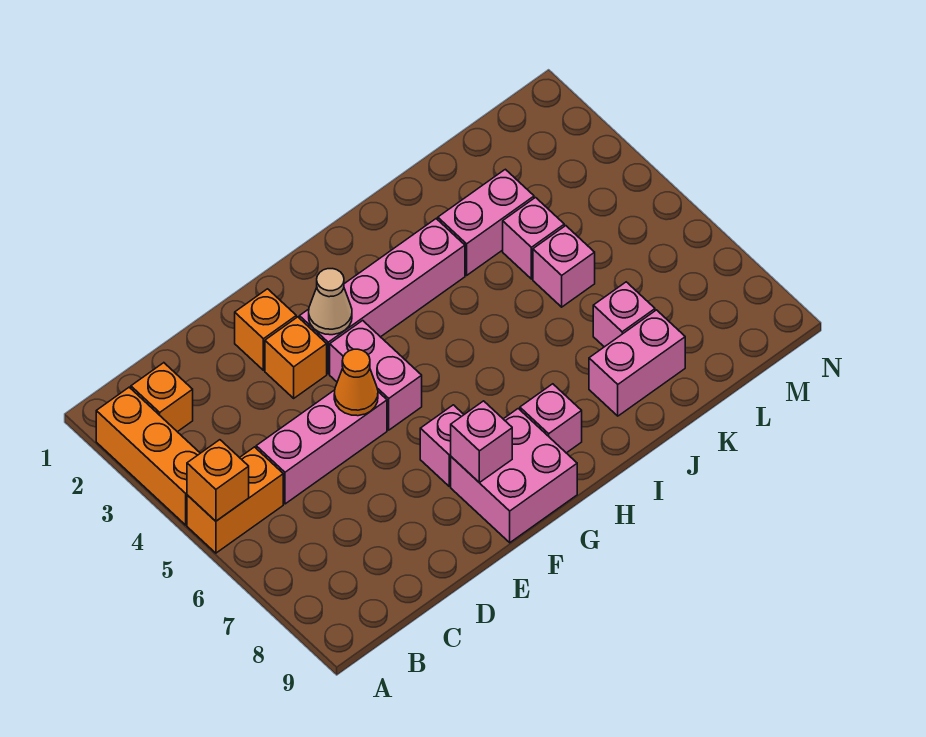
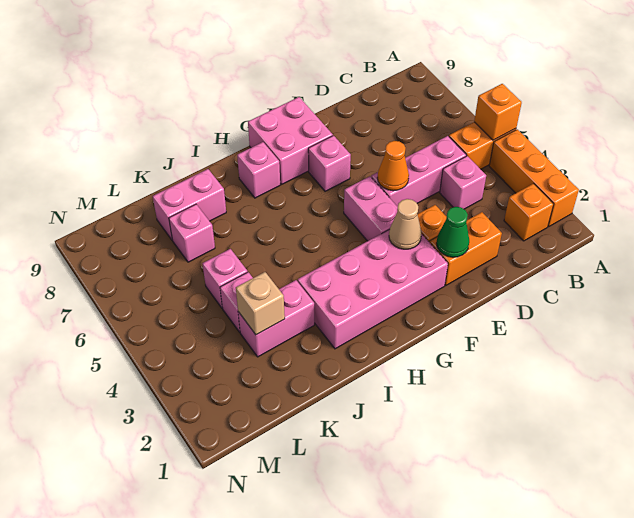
orange 1x1 brick [235,289,296,370] -> orange 1x2 brick [430,212,502,285]
none -> green 1x1 cone [436,207,469,257]
pink 1x4 brick [299,219,465,374] -> pink 2x4 brick [298,229,448,349]
pink 1x1 brick [451,401,512,483] -> pink 1x1 brick moved to [440,156,486,209]
none -> tan 1x1 brick [236,272,285,335]

